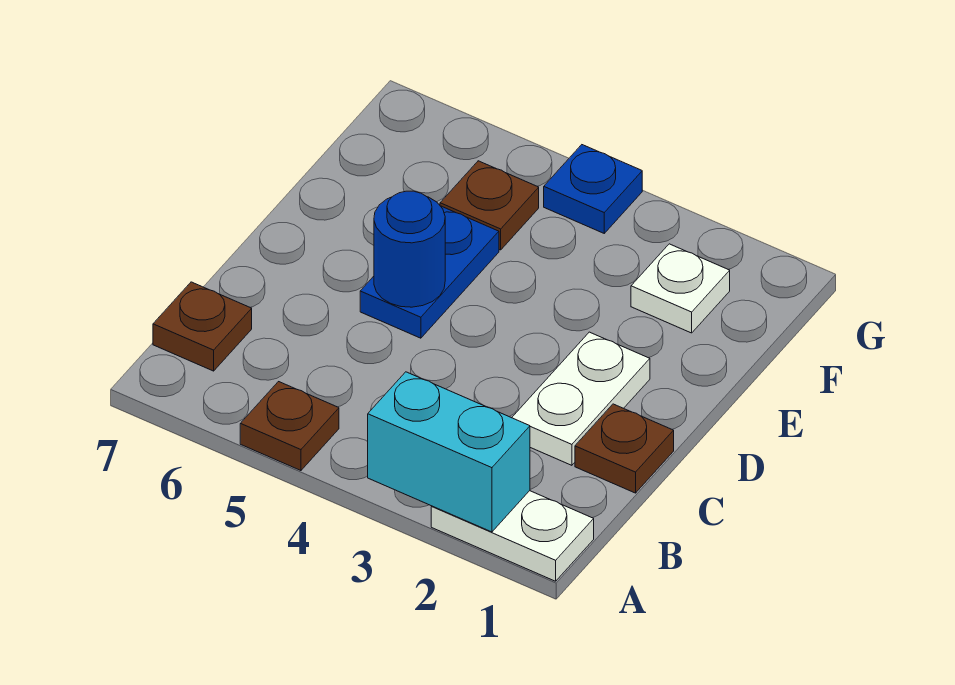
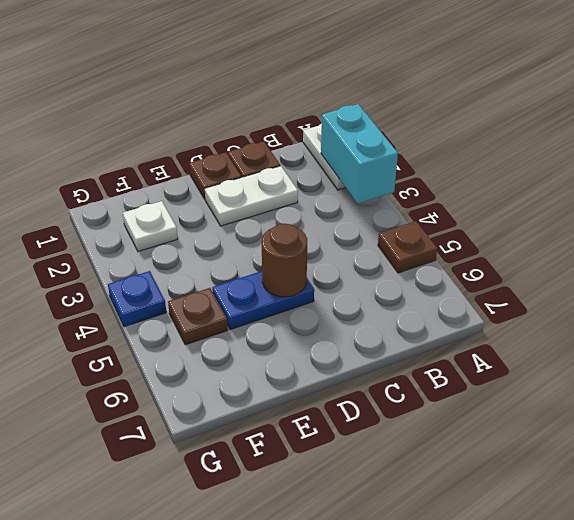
brown 1x1 plate [153,282,252,371] -> brown 1x1 plate moved to [189,152,241,199]
blue 1x1 round brick [374,191,445,307] -> brown 1x1 round brick [262,224,307,297]

